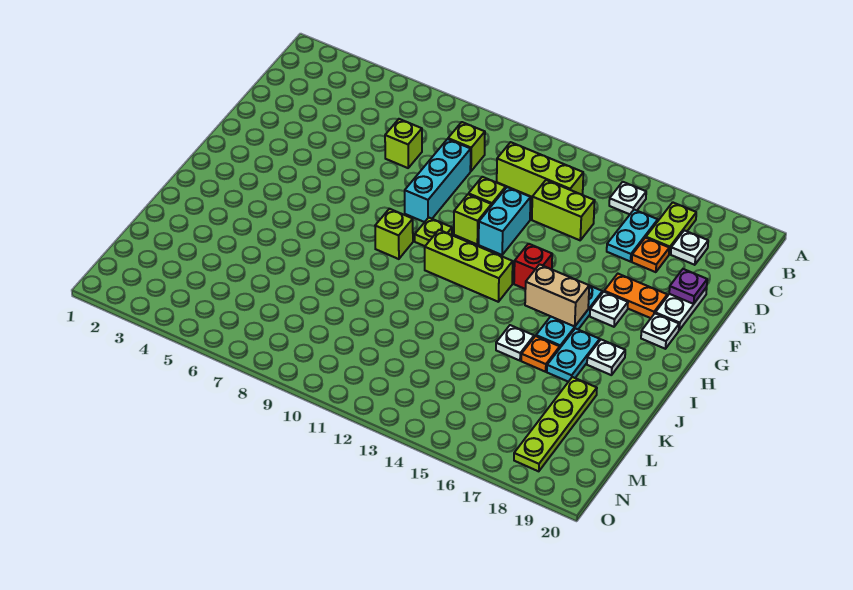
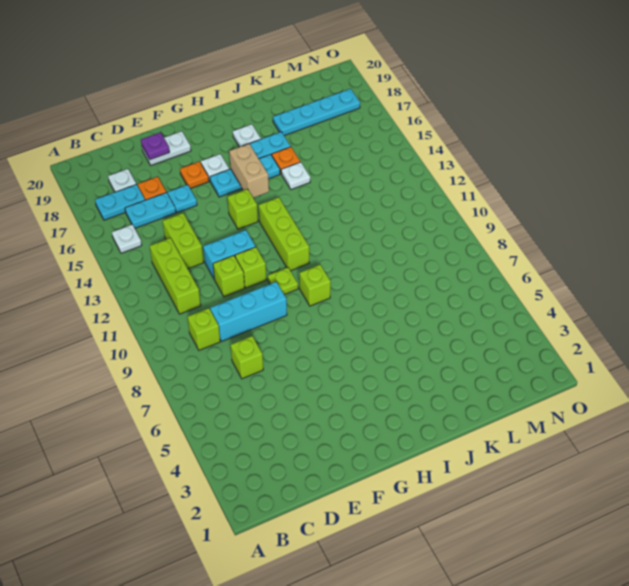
lime 1x2 plate [646,202,696,254] -> cyan 1x2 plate [95,184,145,220]
none -> cyan 1x1 plate [168,185,197,213]
orange 1x2 plate [604,274,667,318] -> orange 1x1 plate [180,162,209,189]
red 1x1 brick [514,244,552,289] -> lime 1x1 brick [228,189,258,229]
white 1x1 plate [641,314,679,349] -> none
lime 1x4 plate [514,377,597,471] -> cyan 1x4 plate [273,89,360,136]

